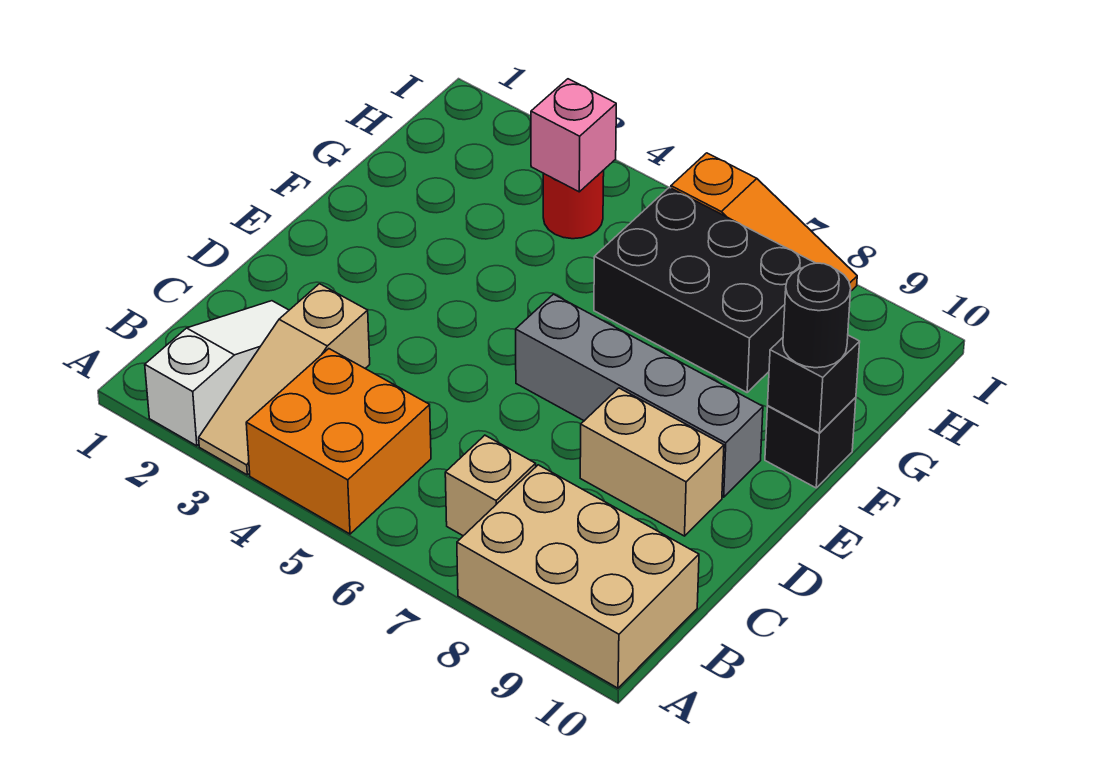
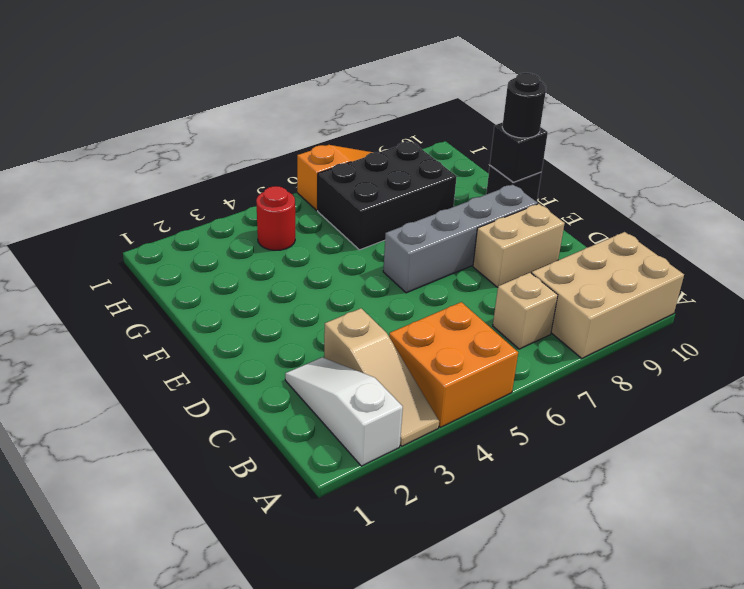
pink 1x1 brick [531,79,616,192] -> none

